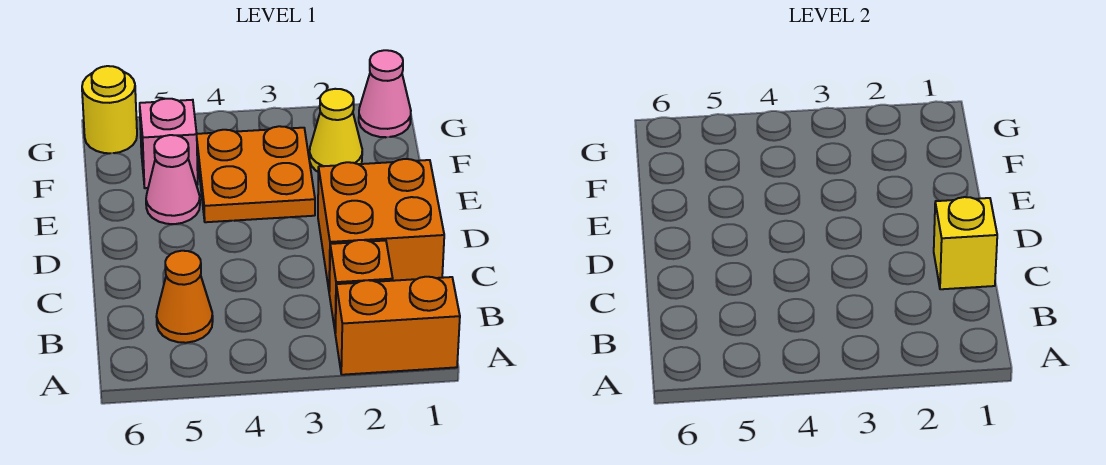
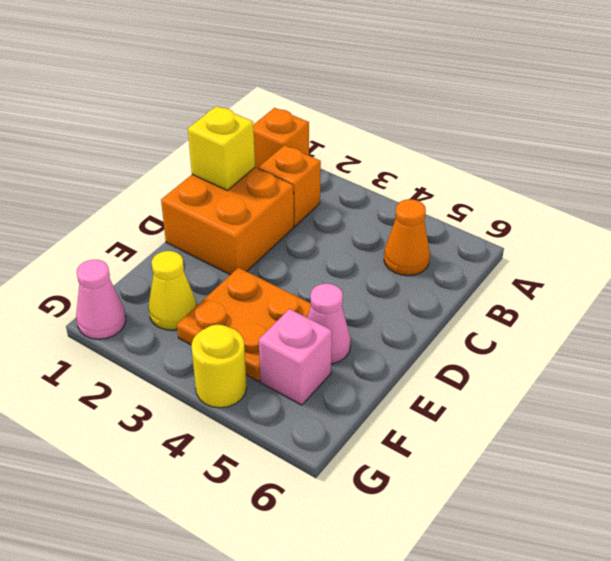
orange 1x2 brick [335,277,460,375] -> orange 1x1 brick [253,108,309,169]
yellow 1x1 round brick [82,66,137,153] -> yellow 1x1 round brick moved to [191,325,247,408]

